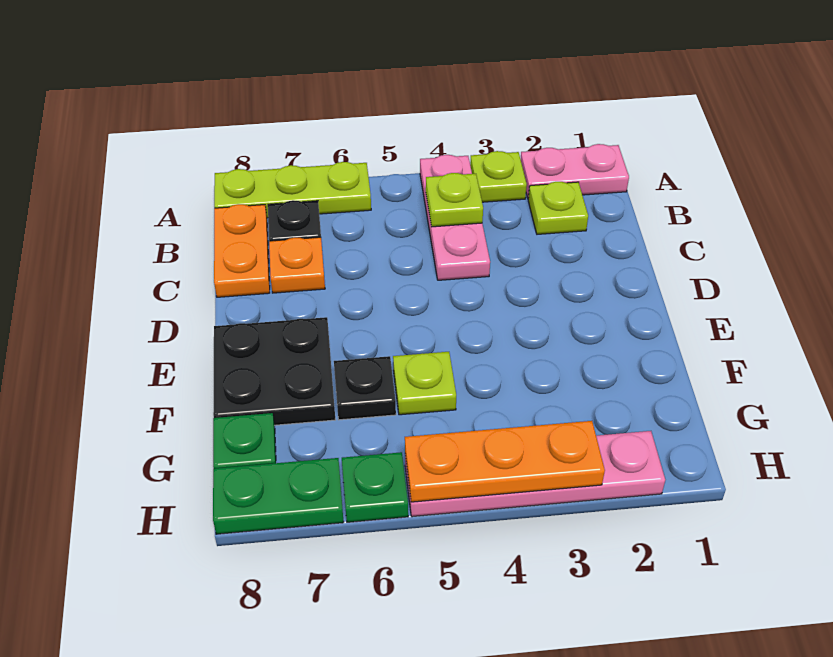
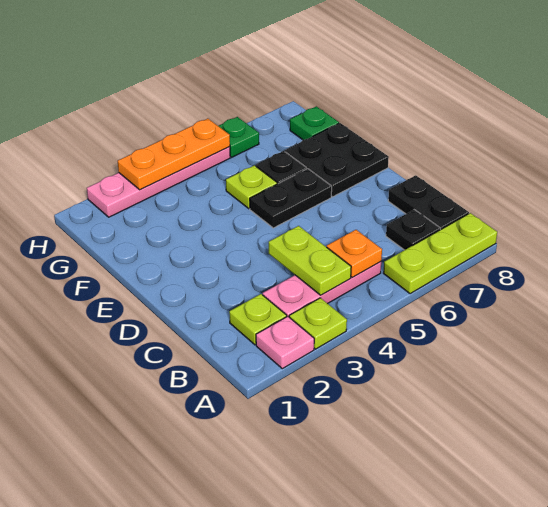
pink 1x2 plate [521,144,629,198] -> pink 1x1 plate [256,316,314,369]
pink 1x3 plate [420,155,490,280] -> pink 1x3 plate turned to [263,262,381,317]
lime 1x1 plate [426,173,483,227] -> lime 1x2 plate [269,226,351,295]
orange 1x2 plate [214,204,270,297] -> black 1x2 plate [388,175,469,230]
orange 1x1 plate [269,237,325,293] -> orange 1x1 plate moved to [327,230,382,277]
none -> black 1x2 plate [250,169,332,228]
green 1x2 plate [213,458,344,534] -> none

